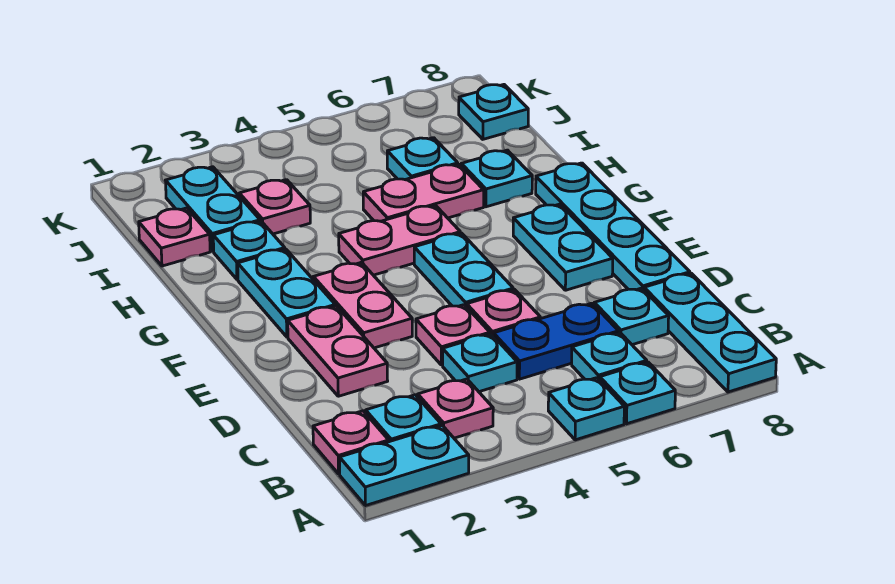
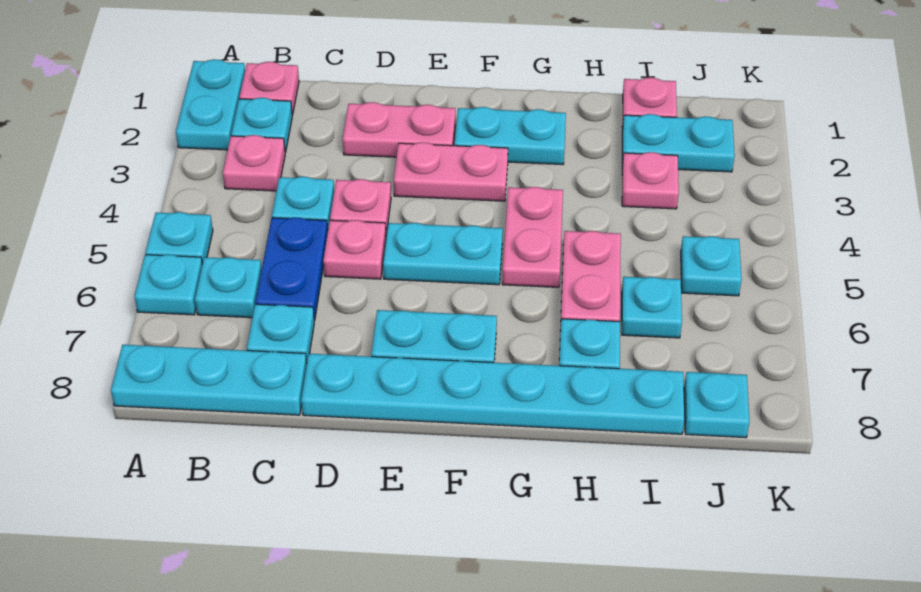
cyan 1x4 plate [536,163,690,290] -> cyan 1x6 plate [301,354,684,434]
cyan 1x1 plate [213,221,285,280] -> cyan 1x1 plate moved to [681,236,741,296]

